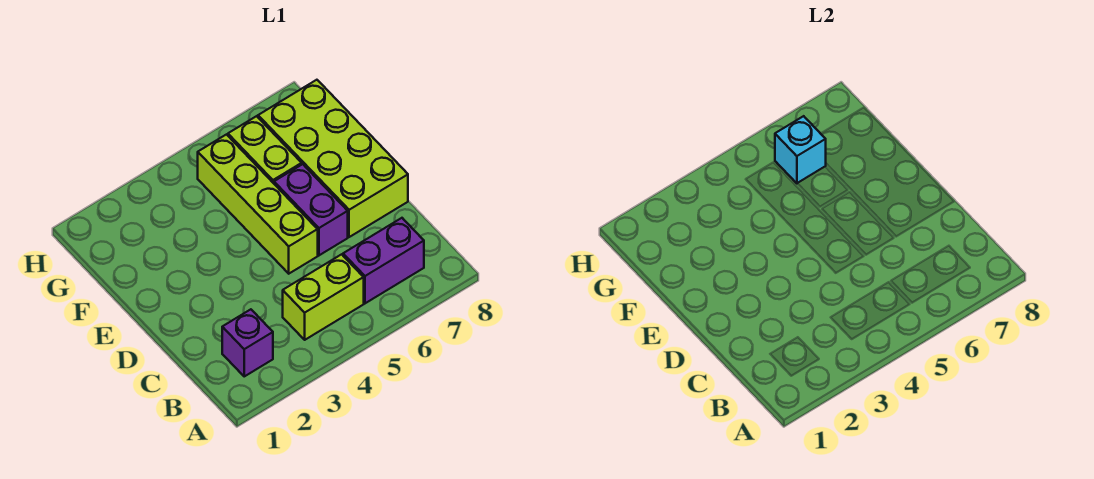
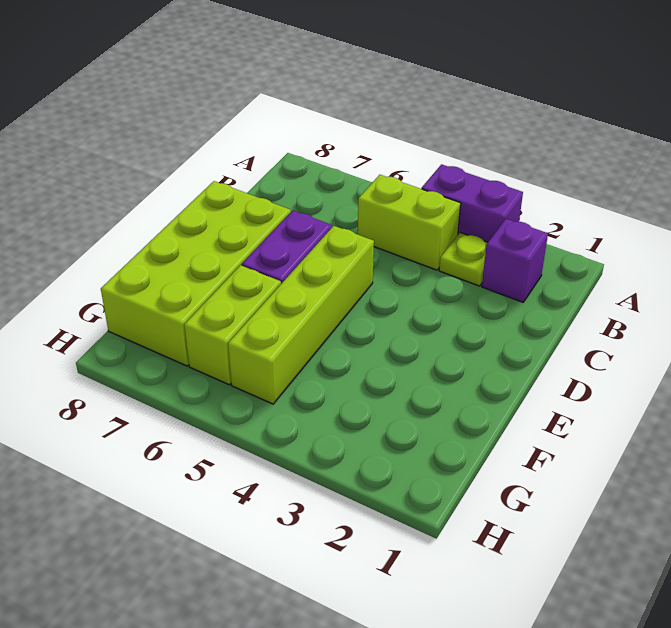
none -> lime 1x1 plate [439,232,488,286]
purple 1x2 brick [343,218,424,303] -> purple 1x2 brick moved to [422,164,523,242]
cyan 1x1 brick [775,116,826,183] -> none

